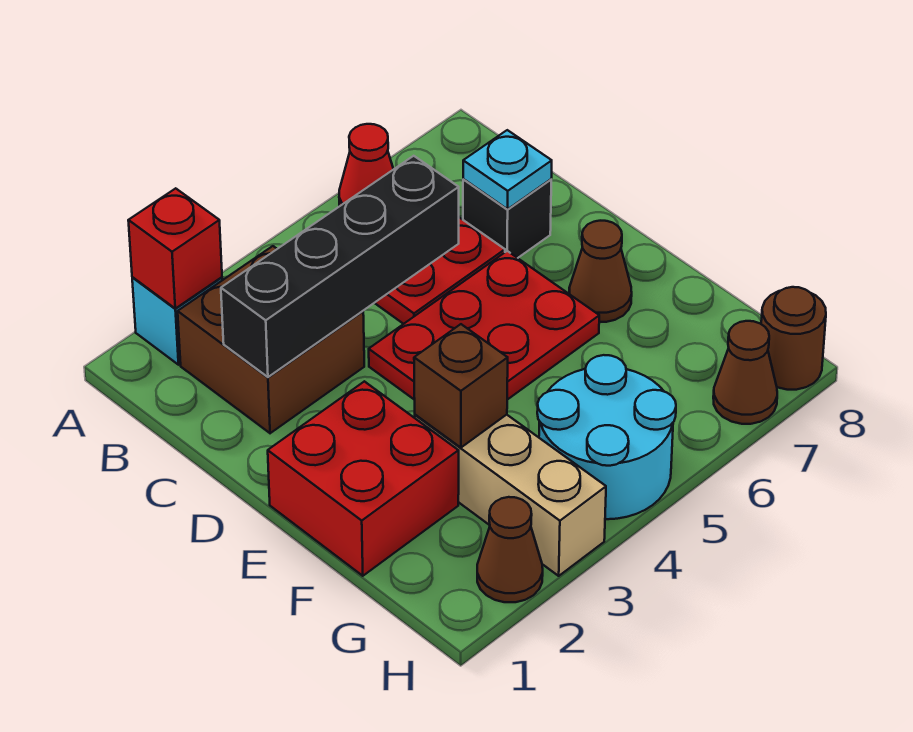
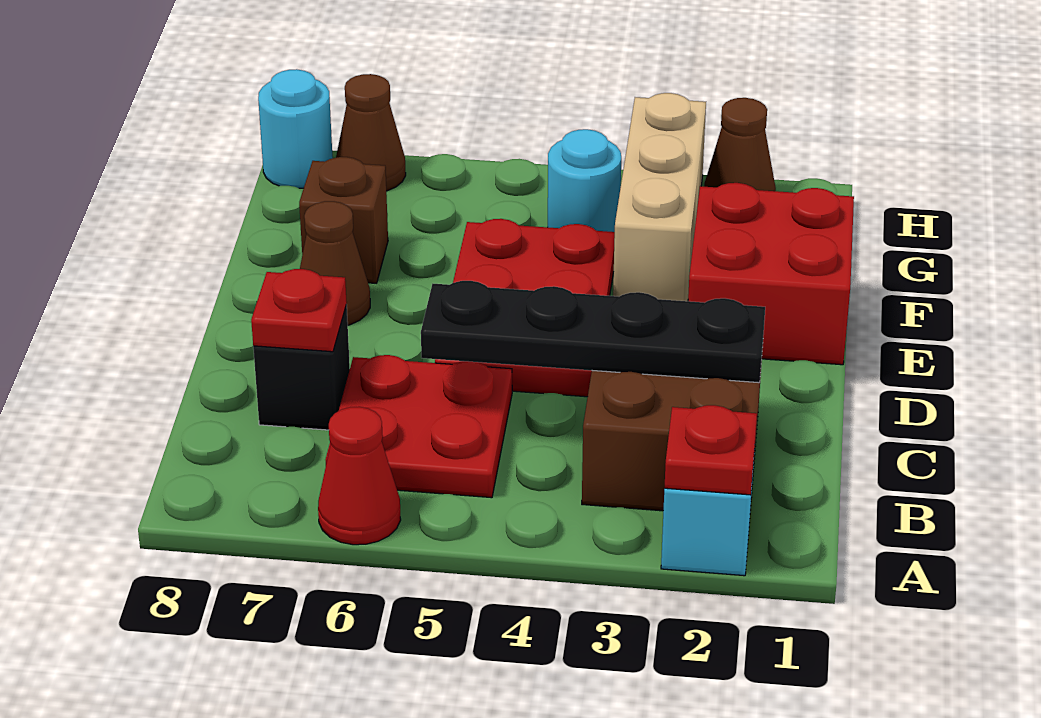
red 1x1 brick [128,188,222,308] -> red 1x1 plate [664,405,757,495]
black 1x4 brick [221,156,459,377] -> black 1x4 plate [421,281,765,383]
cyan 1x1 plate [463,130,552,209] -> red 1x1 plate [251,269,347,352]
red 2x3 plate [369,251,599,400] -> red 2x3 plate turned to [435,219,615,397]
brown 1x1 brick [414,324,508,448] -> brown 1x1 brick moved to [299,157,388,283]
cyan 2x2 round brick [537,355,676,519] -> cyan 1x1 round brick [548,129,621,232]
brown 1x1 round brick [761,287,826,390] -> cyan 1x1 round brick [258,69,333,188]

